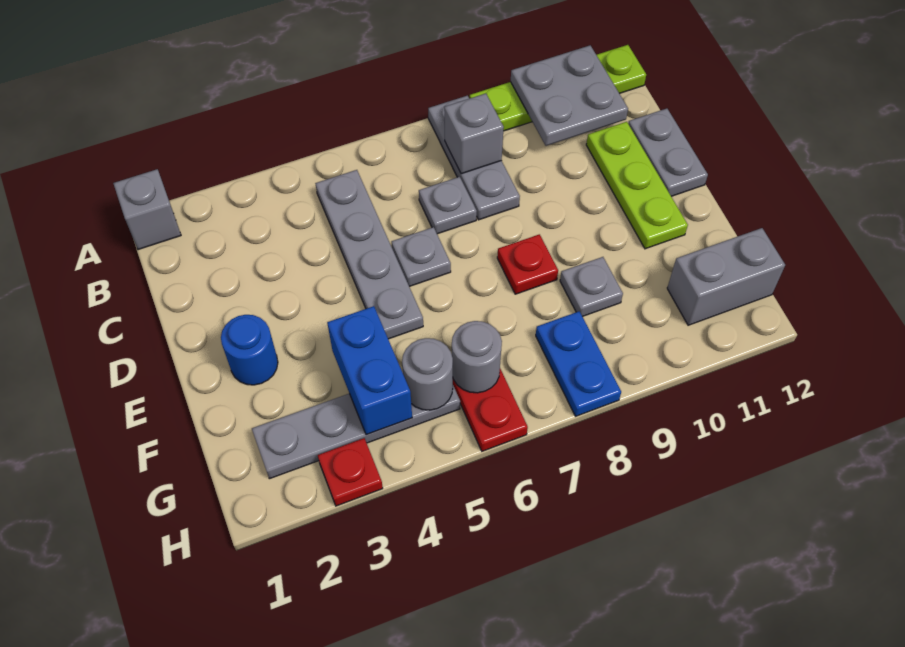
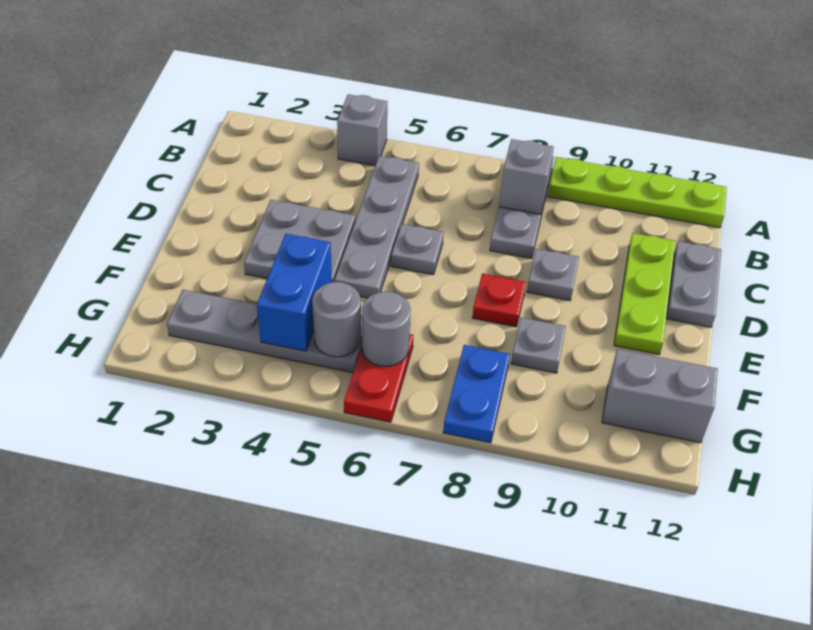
grey 1x1 brick [113,169,181,250] -> grey 1x1 brick moved to [337,94,388,166]
grey 2x2 plate [511,45,628,146] -> grey 2x2 plate moved to [244,200,355,283]
grey 1x1 plate [419,177,477,234] -> grey 1x1 plate moved to [527,249,579,301]
blue 1x1 round brick [221,315,278,385] -> none
red 1x1 plate [318,438,383,506] -> none

